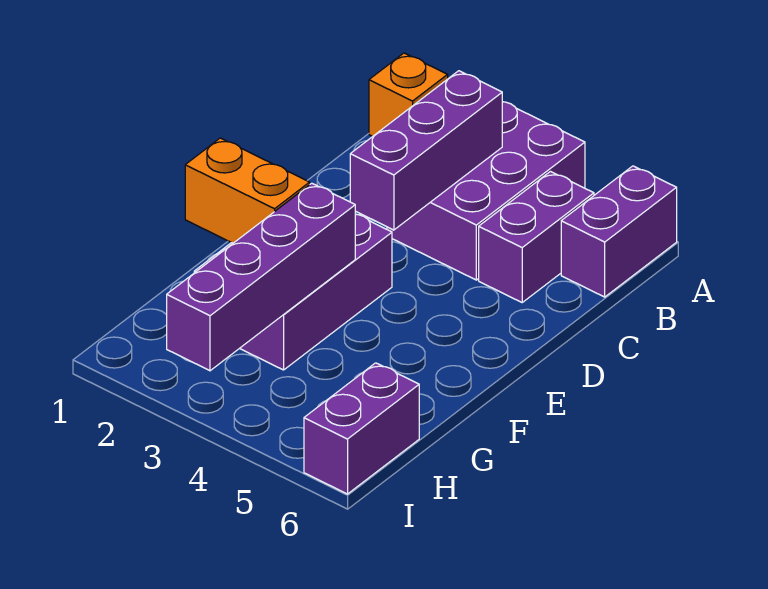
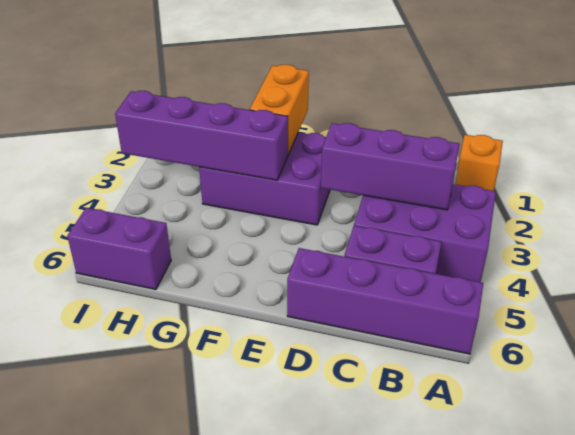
purple 1x2 brick [561,166,677,297] -> purple 1x4 brick [287,248,483,354]

